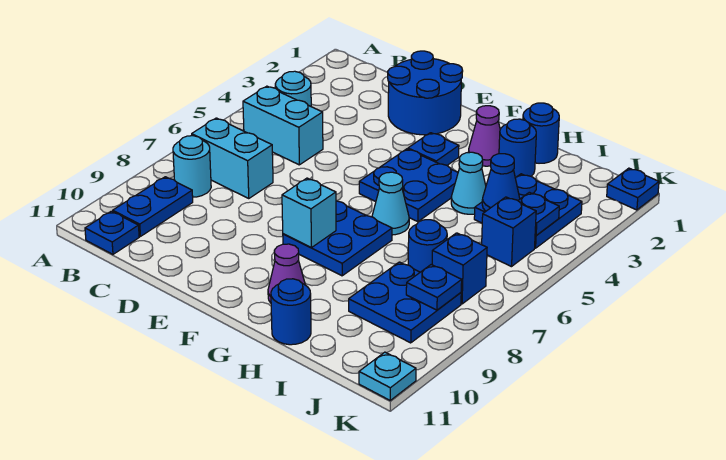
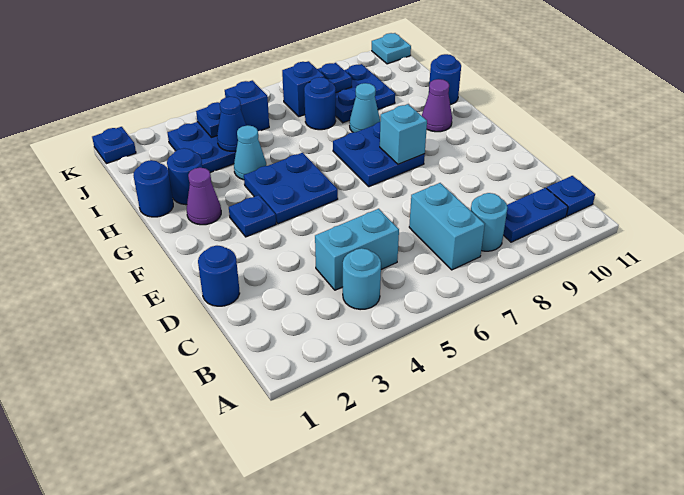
cyan 1x2 brick [243,86,323,165] -> cyan 1x2 brick turned to [315,209,399,290]
blue 2x2 round brick [388,51,463,135] -> blue 1x1 round brick [198,246,240,306]
cyan 1x1 cone [372,172,409,235] -> cyan 1x1 cone moved to [350,83,380,132]

